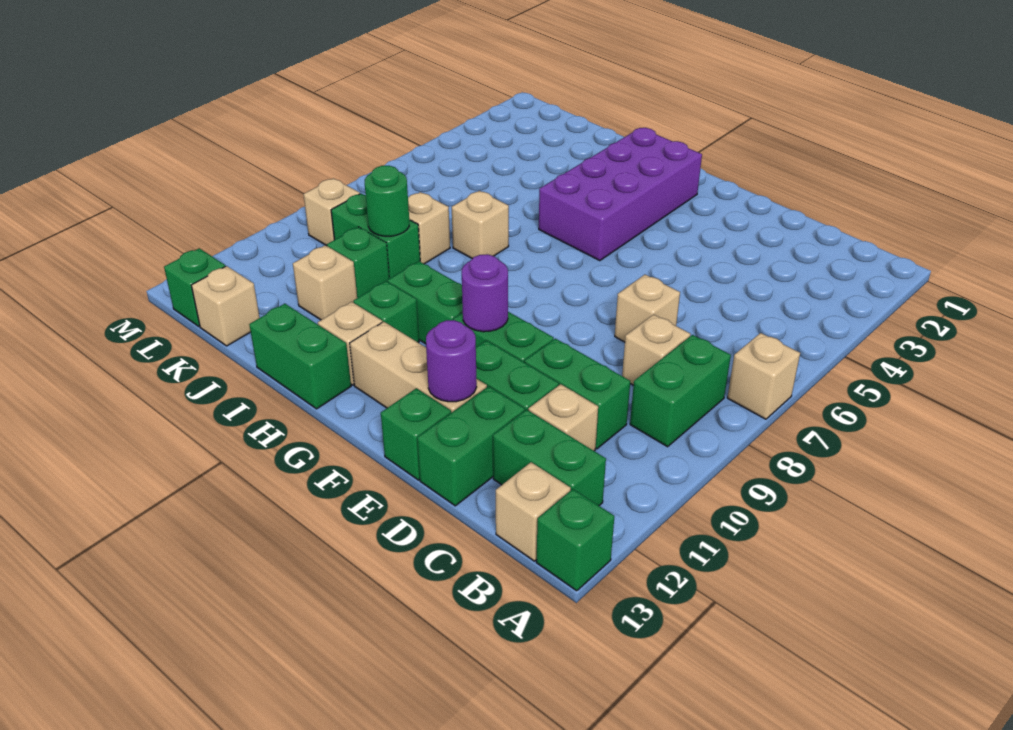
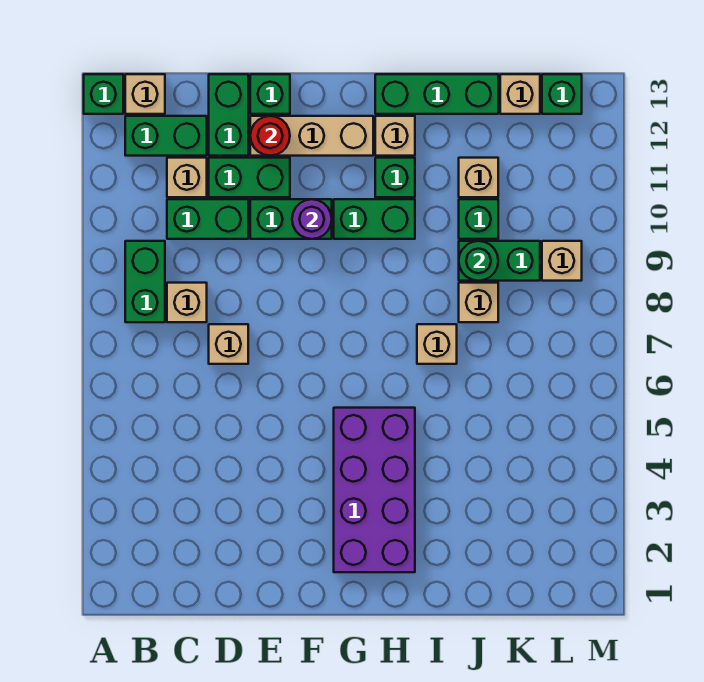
tan 1x1 brick [727,333,800,419] -> none
purple 1x1 round brick [426,320,477,402] -> red 1x1 round brick [250,116,290,156]
green 1x2 brick [249,304,351,409] -> green 1x3 brick [375,74,498,114]

